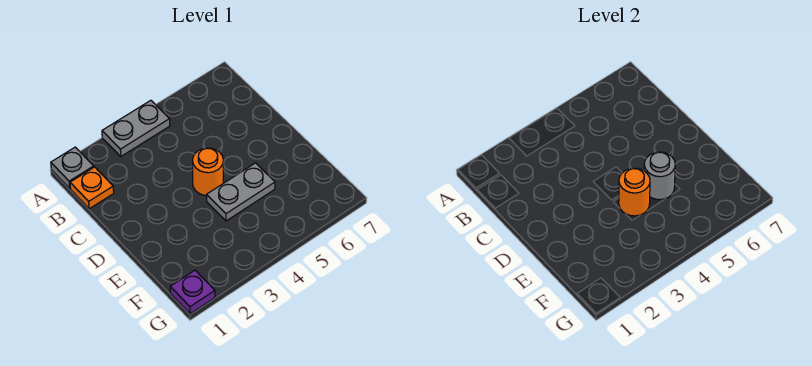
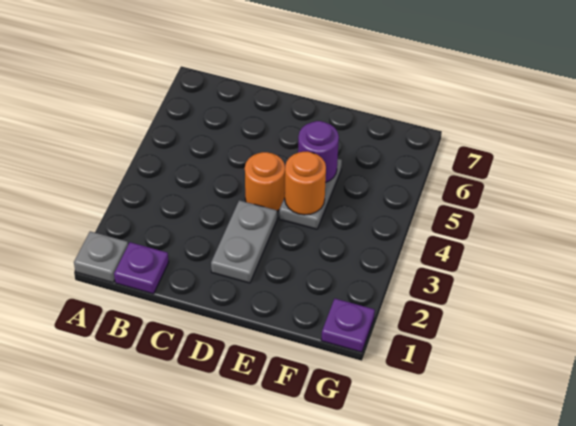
grey 1x2 plate [102,100,170,156] -> grey 1x2 plate moved to [211,200,277,283]
orange 1x1 plate [70,167,114,209] -> purple 1x1 plate [114,242,169,294]
grey 1x1 round brick [644,152,675,200] -> purple 1x1 round brick [298,121,339,183]

